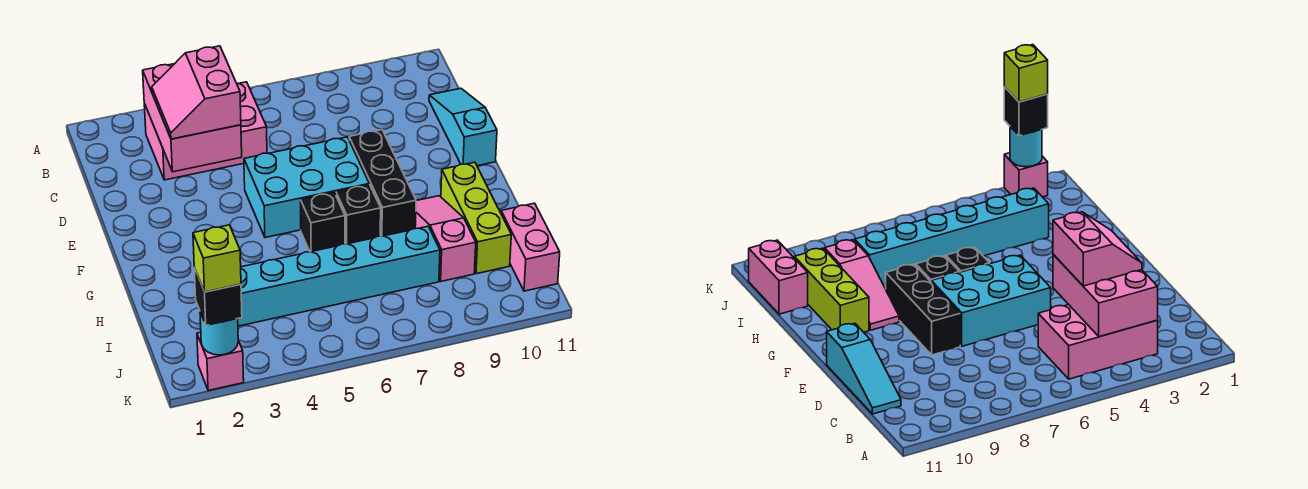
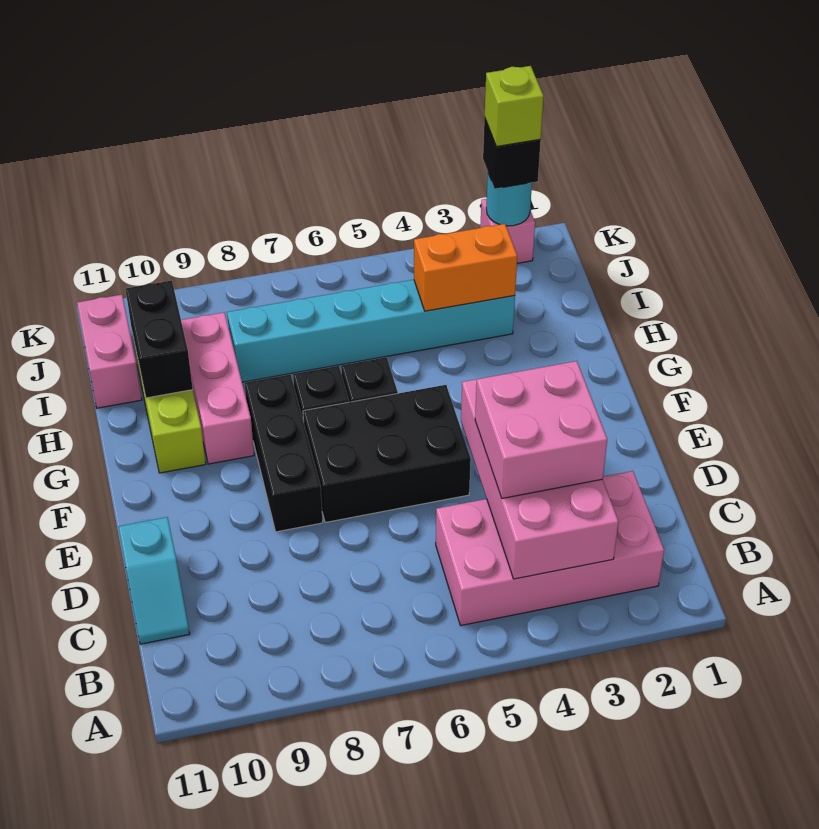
pink 2x3 brick [144,82,267,180] -> pink 2x4 brick [436,471,664,625]
pink 2x3 brick [143,64,242,172] -> pink 2x4 brick [461,379,618,579]
pink 2x2 slope [152,46,241,139] -> pink 2x2 brick [475,361,607,498]
cyan 1x3 slope [429,88,497,166] -> cyan 1x2 slope [118,517,190,644]
cyan 2x3 brick [244,137,369,238] -> black 2x3 brick [303,385,471,523]
pink 1x3 slope [415,196,476,281] -> pink 1x3 brick [181,312,254,464]
none -> black 1x2 brick [126,281,193,398]
none -> orange 1x2 brick [414,224,517,311]

